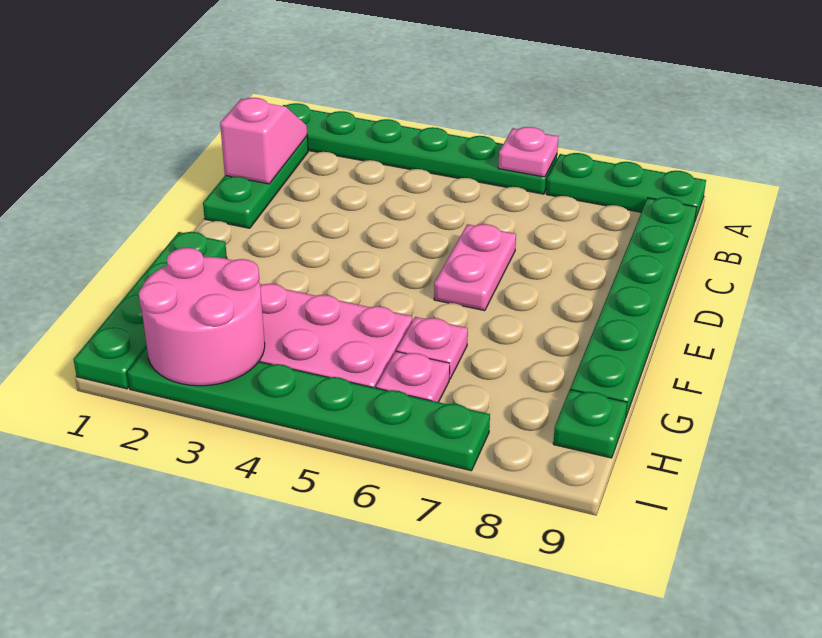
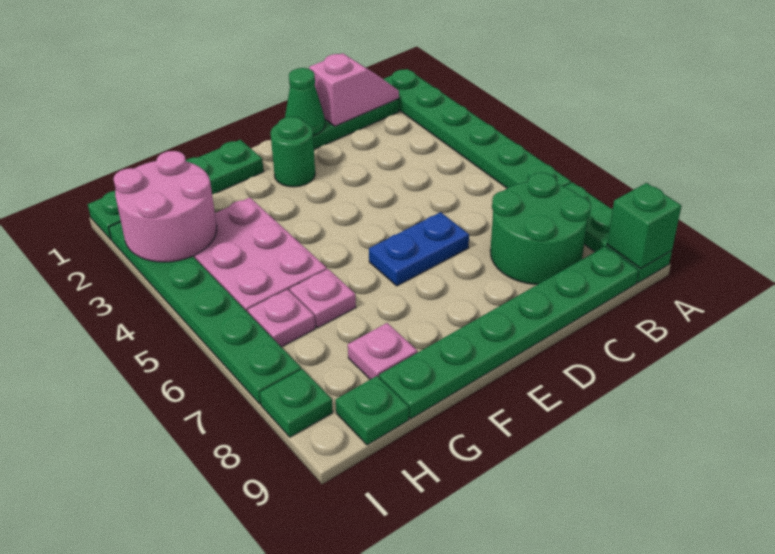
pink 1x1 plate [498,127,558,177] -> pink 1x1 plate moved to [348,323,417,379]
none -> green 1x1 brick [607,183,681,268]
none -> green 2x2 round brick [490,173,591,284]
none -> green 1x1 cone [285,68,325,135]
pink 1x2 plate [434,224,516,311] -> blue 1x2 plate [369,212,469,286]
none -> green 1x1 round brick [270,117,315,187]
none -> green 1x1 plate [260,369,333,437]

